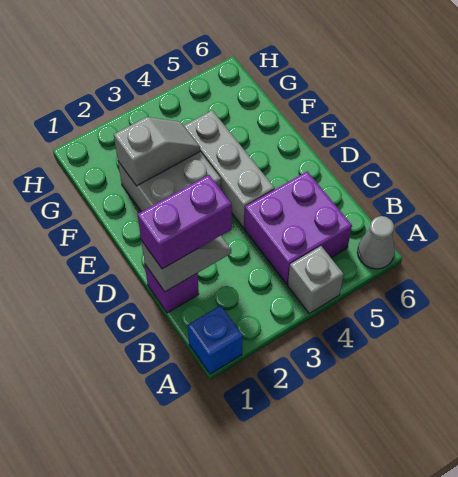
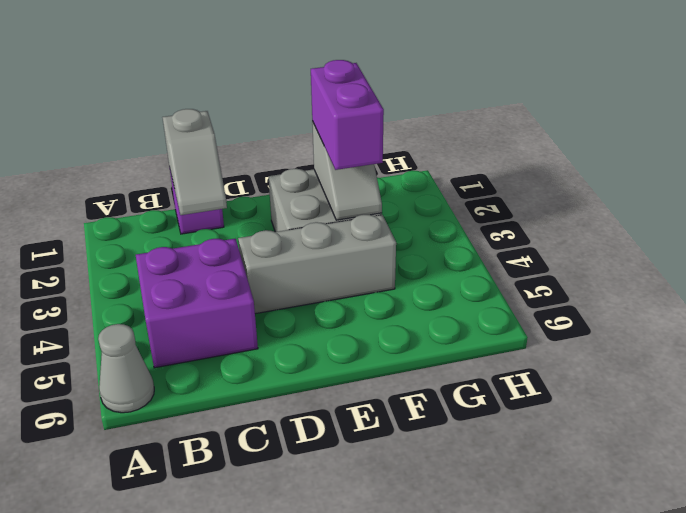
blue 1x1 brick [188,305,243,374] -> none
grey 1x1 brick [288,246,344,313] -> none
purple 1x2 brick [138,175,232,269] -> purple 1x2 brick moved to [311,60,384,170]

